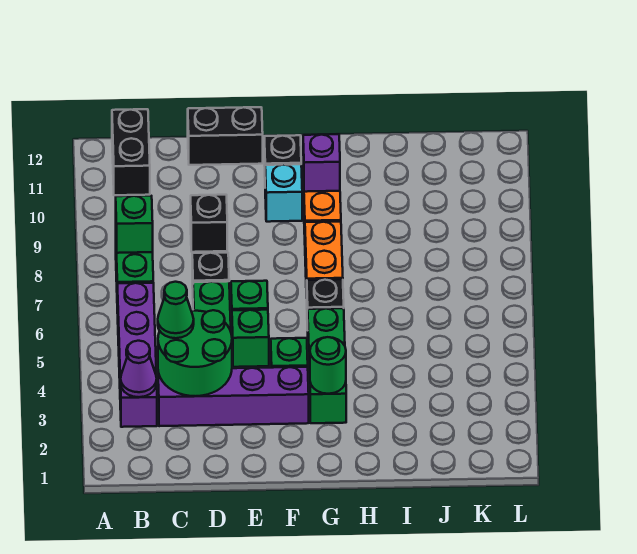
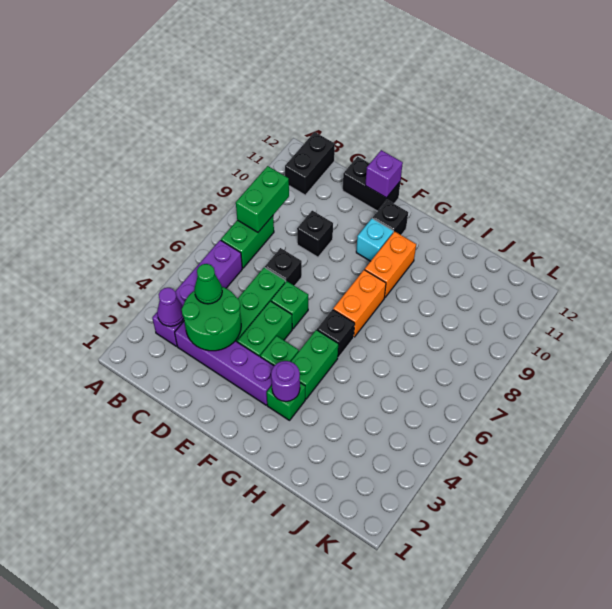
green 1x1 brick [116,196,153,253] -> green 1x2 brick [236,166,289,232]
green 1x1 brick [232,310,269,367] -> green 1x2 brick [237,301,292,356]
green 1x1 round brick [310,337,346,394] -> purple 1x1 round brick [271,361,300,401]
purple 1x1 brick [303,134,340,192] -> purple 1x1 brick moved to [365,150,403,198]

